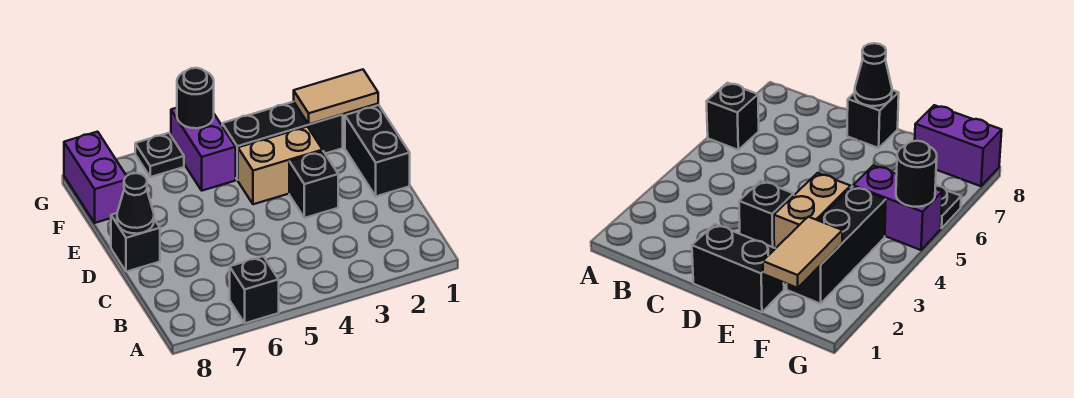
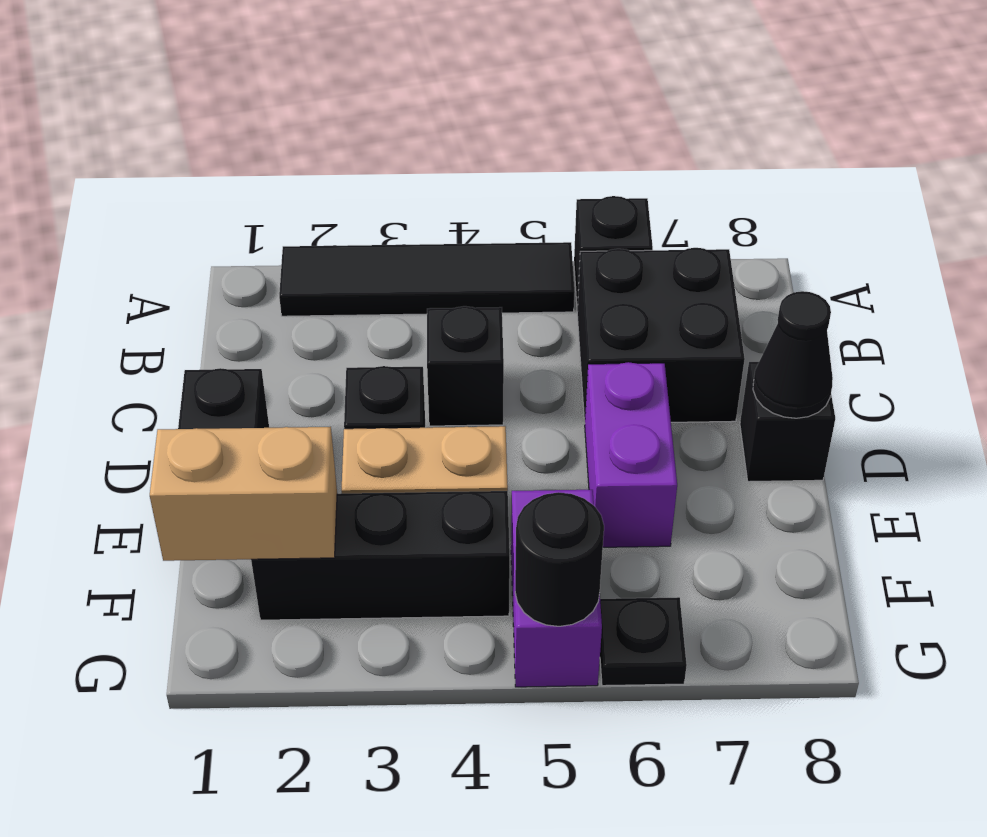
none -> black 1x4 tile [279,242,575,316]
none -> black 2x2 brick [577,248,745,422]
none -> black 1x1 brick [427,306,504,426]
tan 1x2 tile [294,69,378,124] -> tan 1x2 brick [150,427,337,561]
purple 1x2 brick [64,132,126,223] -> purple 1x2 brick moved to [585,362,677,547]

